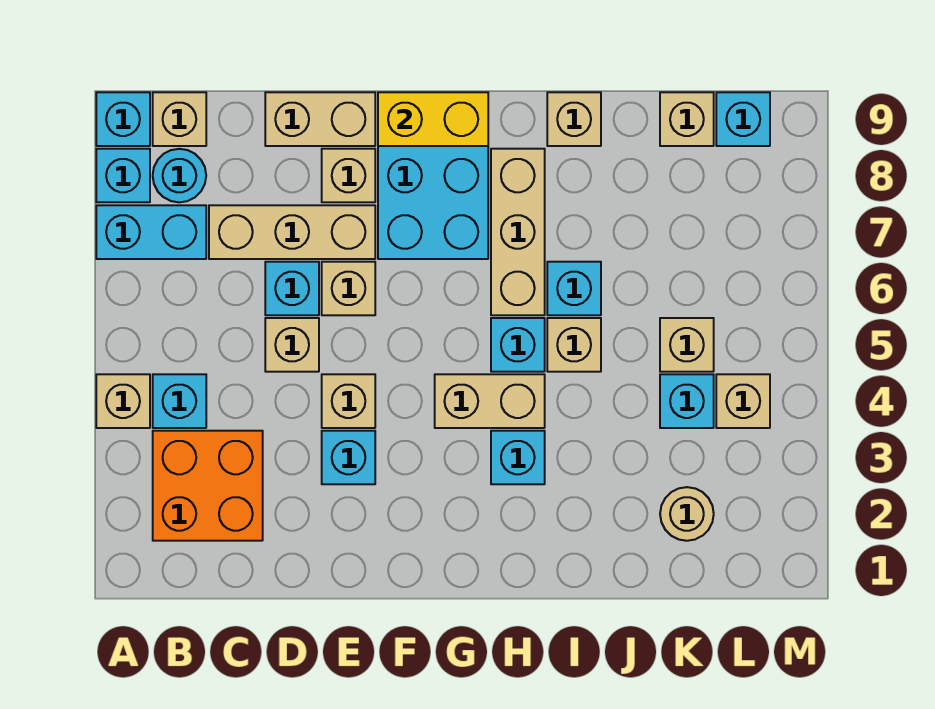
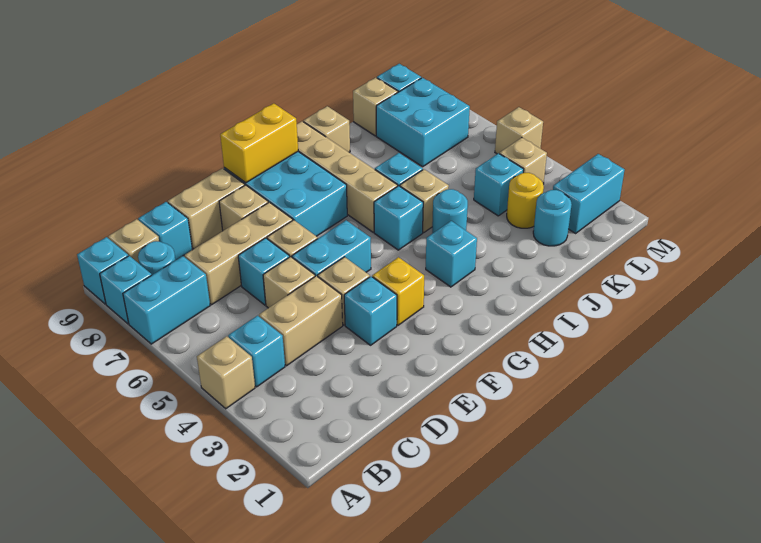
orange 2x2 brick [153,431,263,541] -> none
none -> cyan 1x1 brick [138,202,192,260]
none -> cyan 1x2 brick [292,220,371,277]
none -> yellow 1x1 brick [372,257,424,325]
tan 1x2 brick [435,374,545,428] -> tan 1x2 brick moved to [259,276,343,366]
tan 1x3 brick [491,149,545,315] -> tan 1x4 brick [297,121,398,232]
none -> cyan 1x1 round brick [432,189,468,233]
tan 1x1 round brick [660,487,714,541] -> cyan 1x1 round brick [533,190,572,246]
none -> yellow 1x1 round brick [507,173,544,228]
tan 1x1 brick [660,318,714,372] -> tan 1x1 brick moved to [495,107,543,154]
none -> cyan 2x2 brick [376,78,470,167]
none -> cyan 1x2 brick [553,154,624,233]

